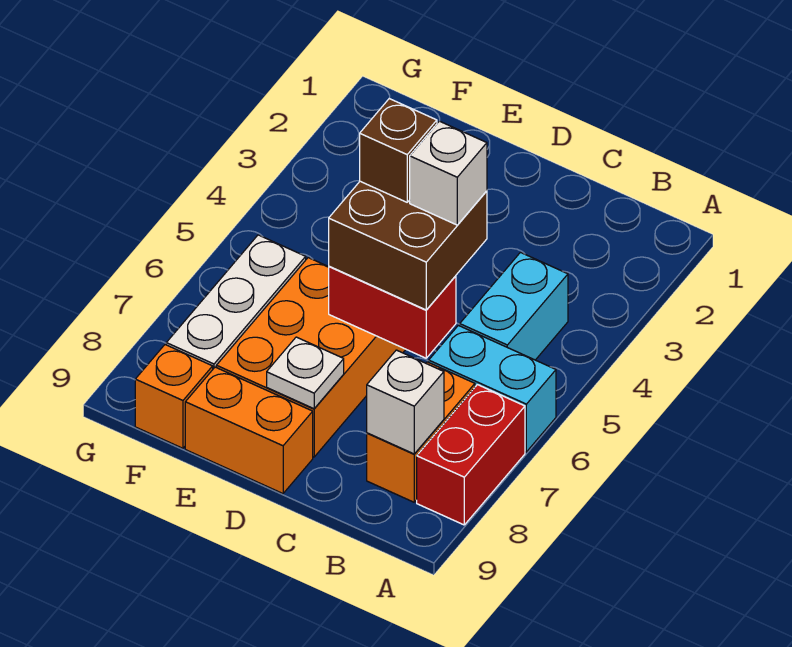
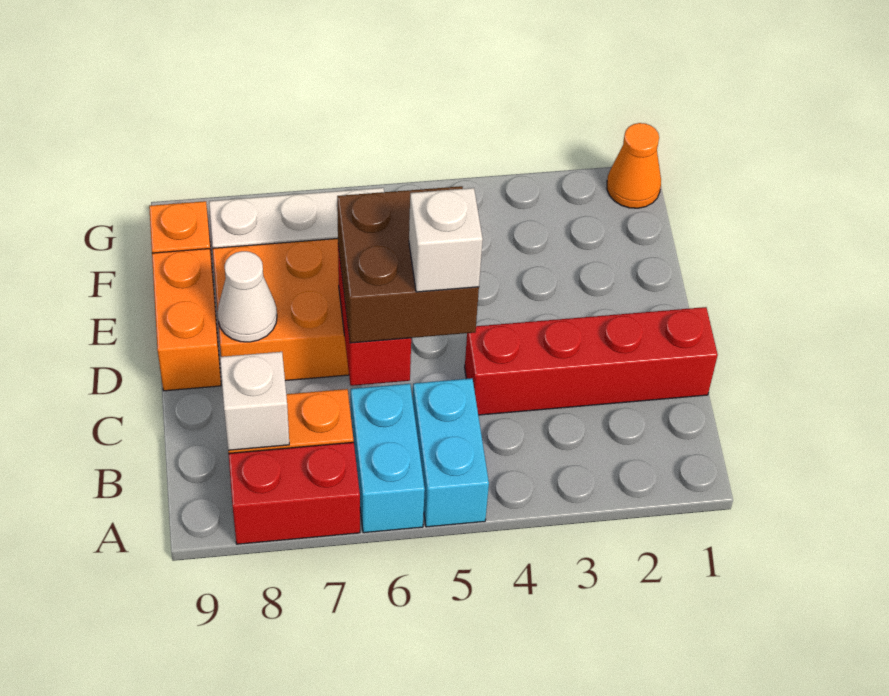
cyan 1x2 brick [460,253,568,360] -> cyan 1x2 brick turned to [413,378,489,527]
none -> red 1x4 brick [465,307,718,415]
brown 1x1 brick [360,98,437,202] -> none
white 1x1 plate [267,337,344,409] -> white 1x1 cone [218,251,277,342]
none -> orange 1x1 cone [607,123,661,208]

